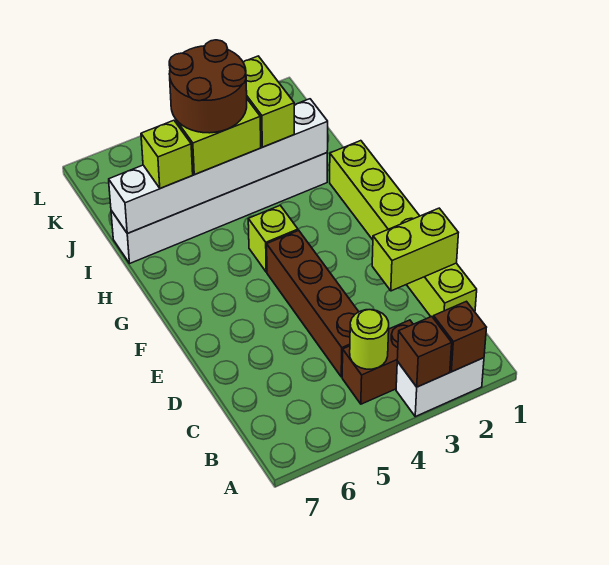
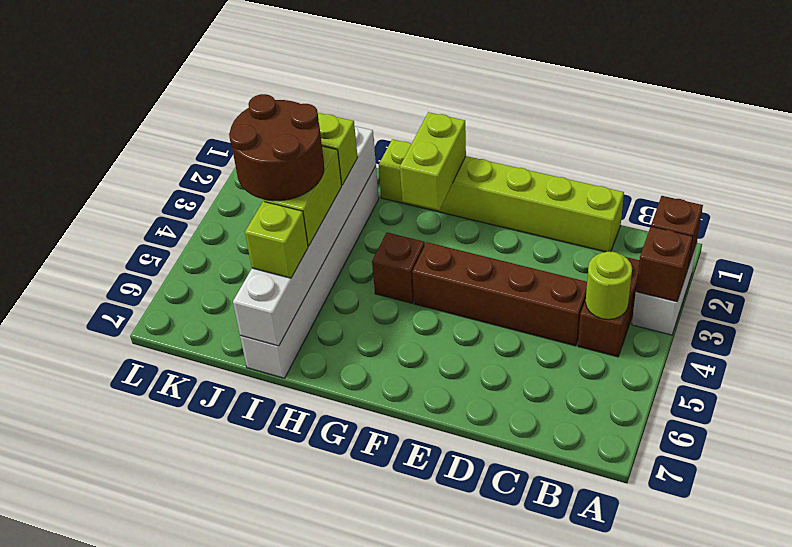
lime 1x2 brick [372,208,458,291] -> lime 1x2 brick moved to [400,112,466,210]
lime 1x1 brick [248,205,298,272] -> brown 1x1 brick [372,232,425,303]

